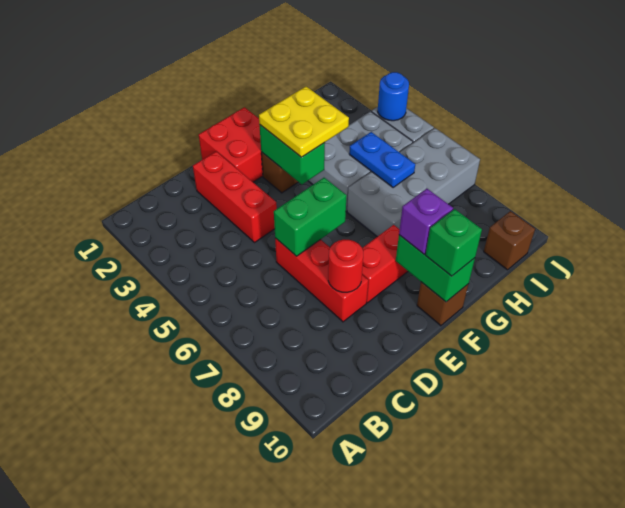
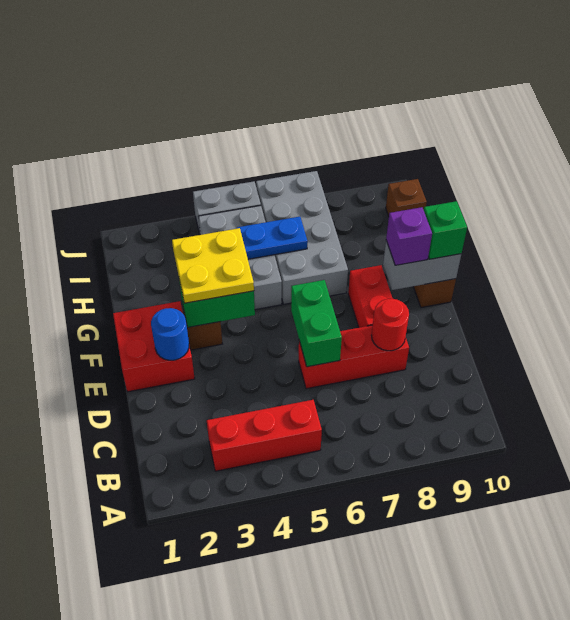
red 1x3 brick [193,151,277,243] -> red 1x3 brick moved to [207,400,322,471]
green 1x2 brick [396,235,475,302] -> grey 1x2 brick [383,241,461,290]
blue 1x1 round brick [378,72,409,121] -> blue 1x1 round brick moved to [151,308,189,360]

